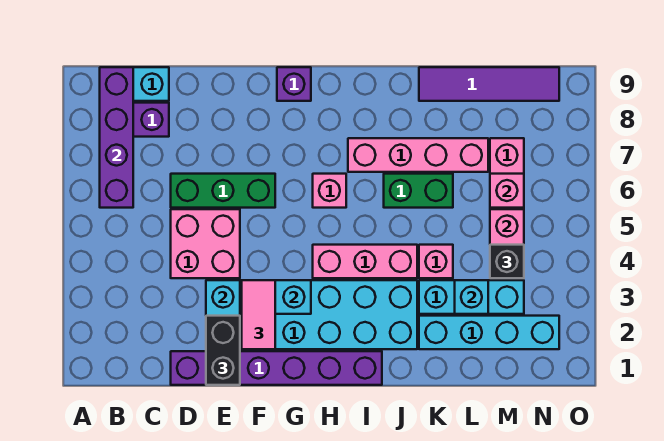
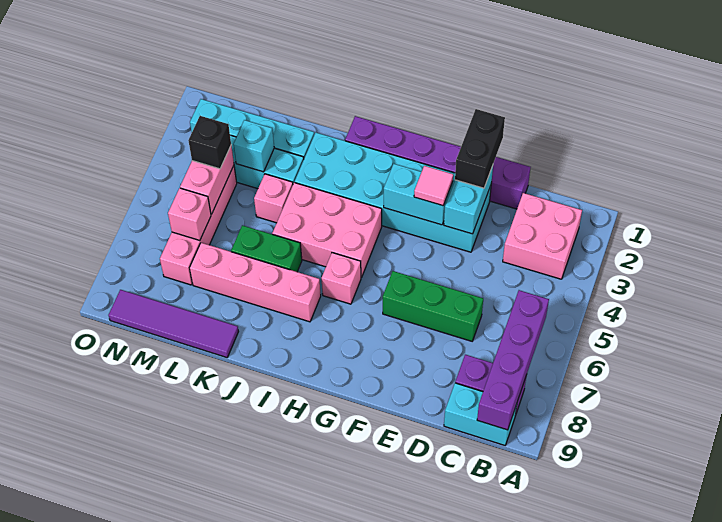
pink 2x2 brick [171,209,240,278] -> pink 2x2 brick moved to [503,193,582,279]
pink 1x2 tile [242,280,275,349] -> pink 1x1 tile [414,166,453,206]
purple 1x1 brick [277,67,311,101] -> none
pink 1x3 brick [313,245,417,278] -> pink 2x3 brick [272,183,382,278]

